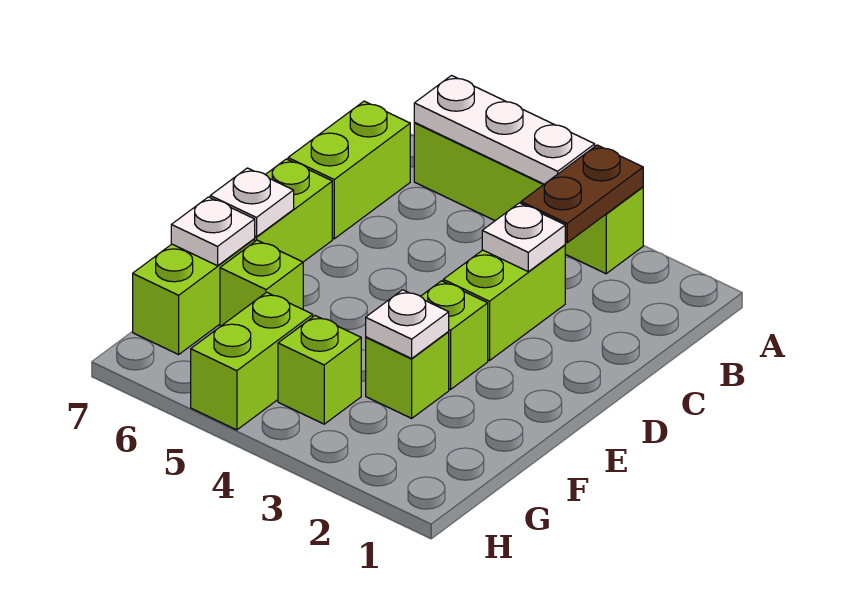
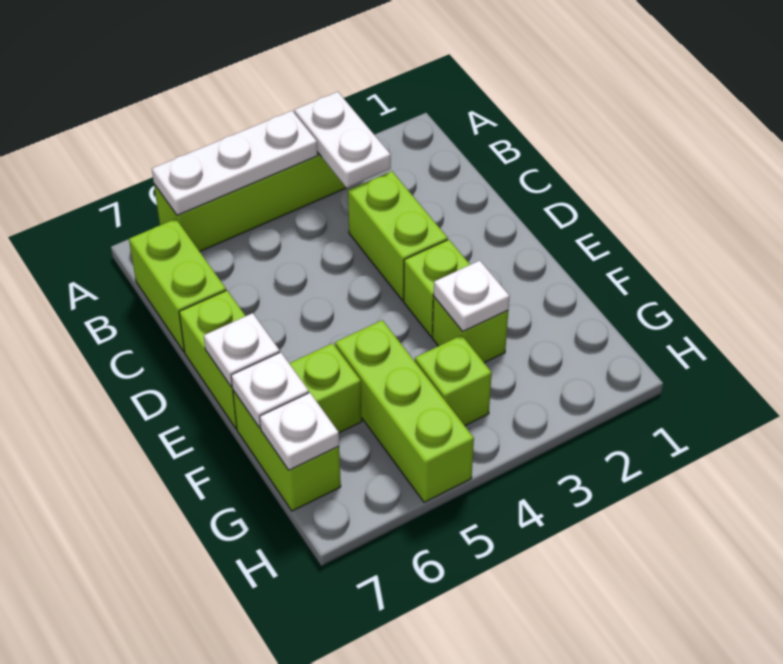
brown 1x2 plate [521,145,643,243] -> white 1x2 plate [294,92,391,188]
white 1x1 plate [482,203,565,272] -> white 1x1 plate moved to [260,393,339,470]
lime 1x2 brick [191,292,313,430] -> lime 1x3 brick [335,320,474,502]

